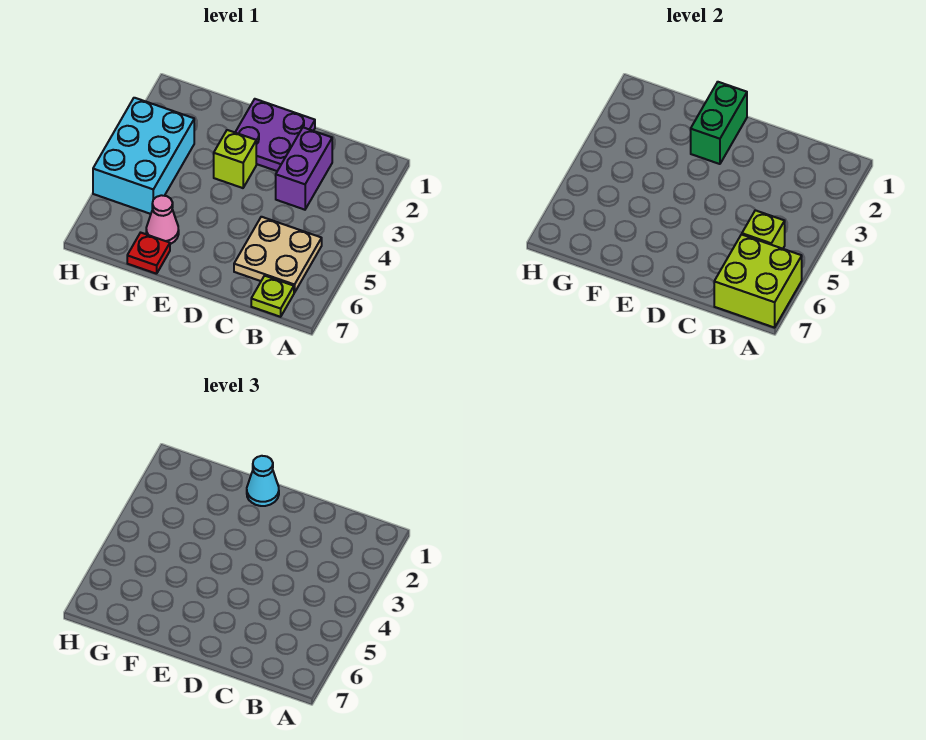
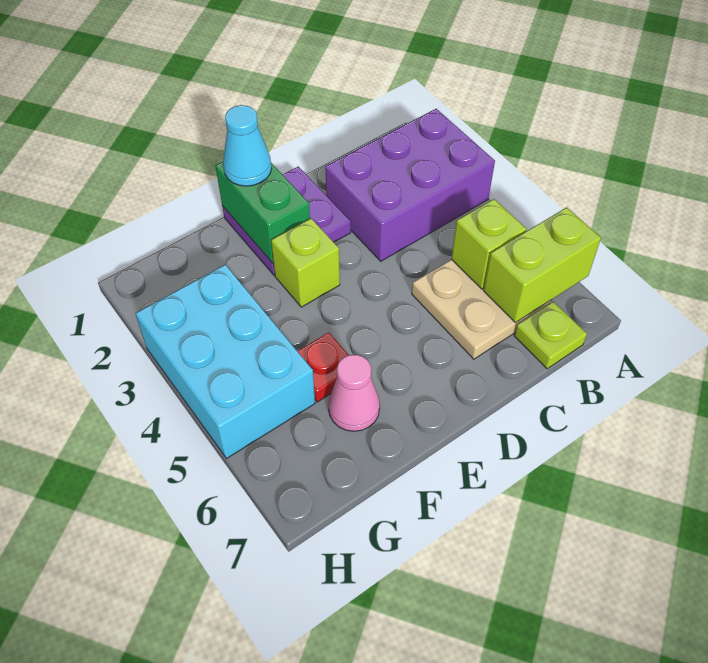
lime 2x2 brick [714,234,802,328] -> lime 1x2 brick [484,207,601,322]
purple 1x2 brick [276,127,332,210] -> purple 2x3 brick [325,109,495,261]
red 1x1 plate [127,233,170,274] -> red 1x1 plate moved to [298,333,349,402]

